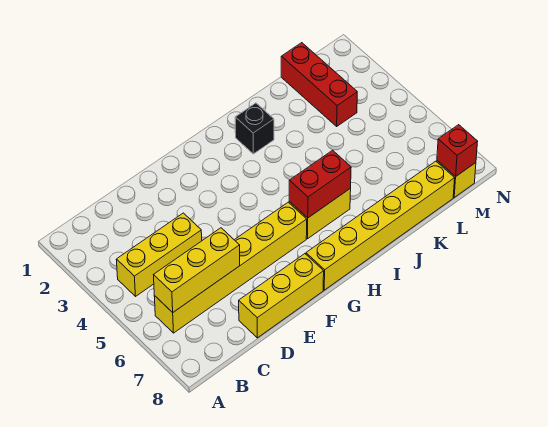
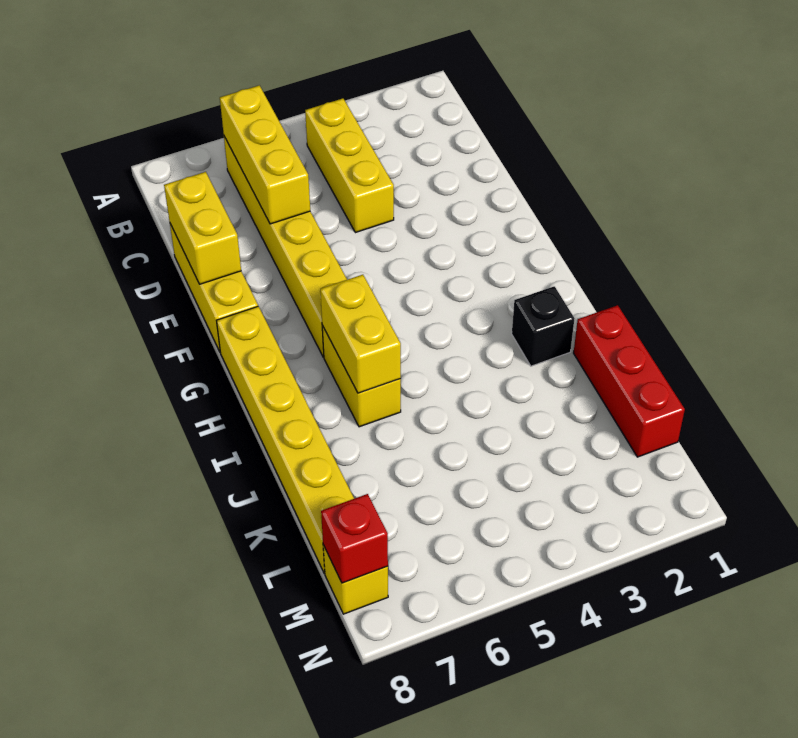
none -> yellow 1x2 brick [164,172,241,284]
red 1x2 brick [289,150,351,218] -> yellow 1x2 brick [320,275,401,393]
red 1x3 brick [281,43,357,126] -> red 1x3 brick turned to [574,305,685,457]

